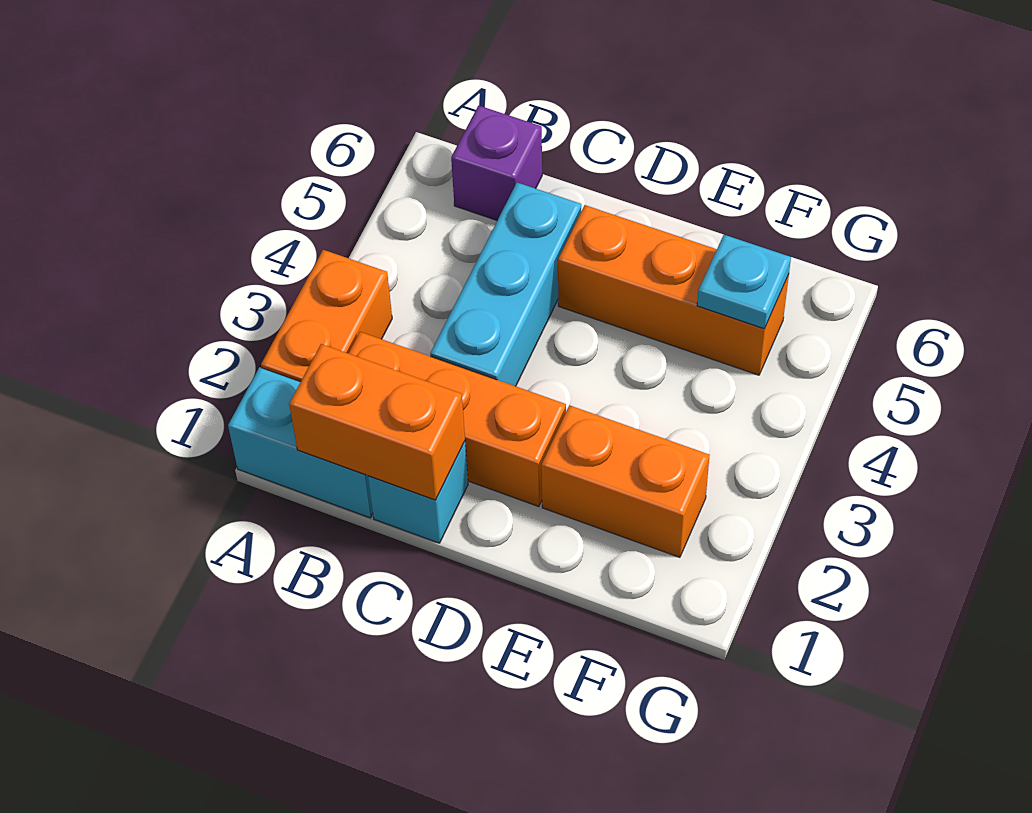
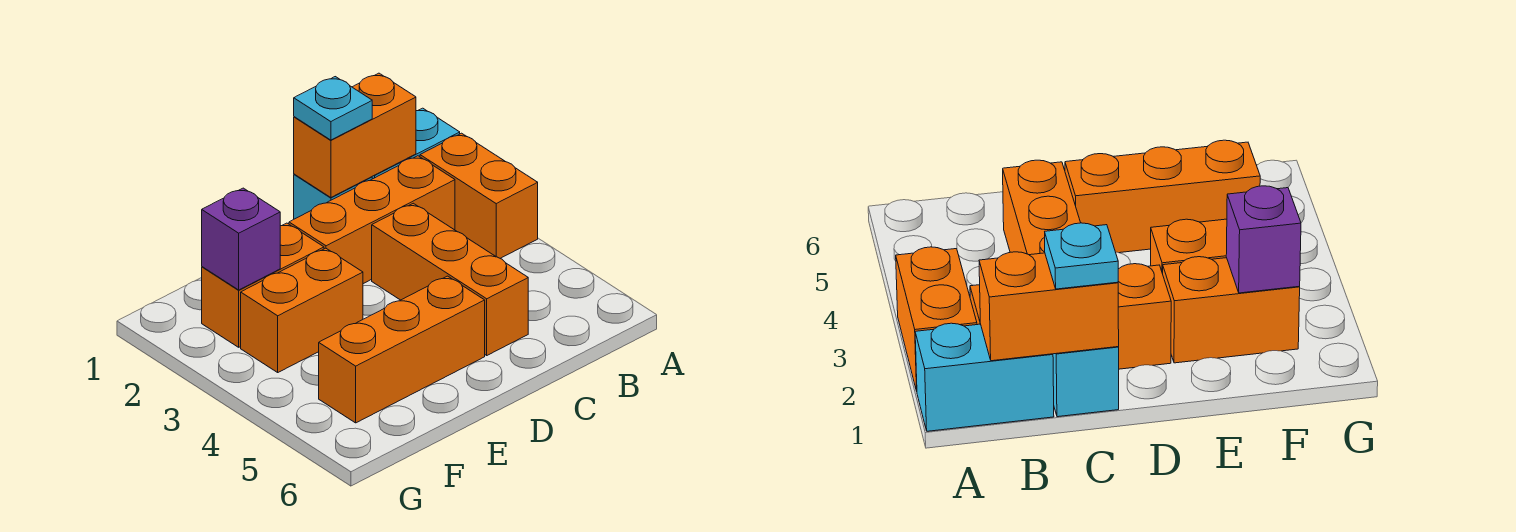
purple 1x1 brick [451,106,542,220] -> purple 1x1 brick moved to [202,188,280,290]
cyan 1x3 brick [430,183,581,386] -> orange 1x3 brick [372,203,528,355]
none -> orange 1x2 brick [241,248,363,372]
cyan 1x1 plate [697,235,791,329] -> cyan 1x1 plate moved to [294,77,372,140]

